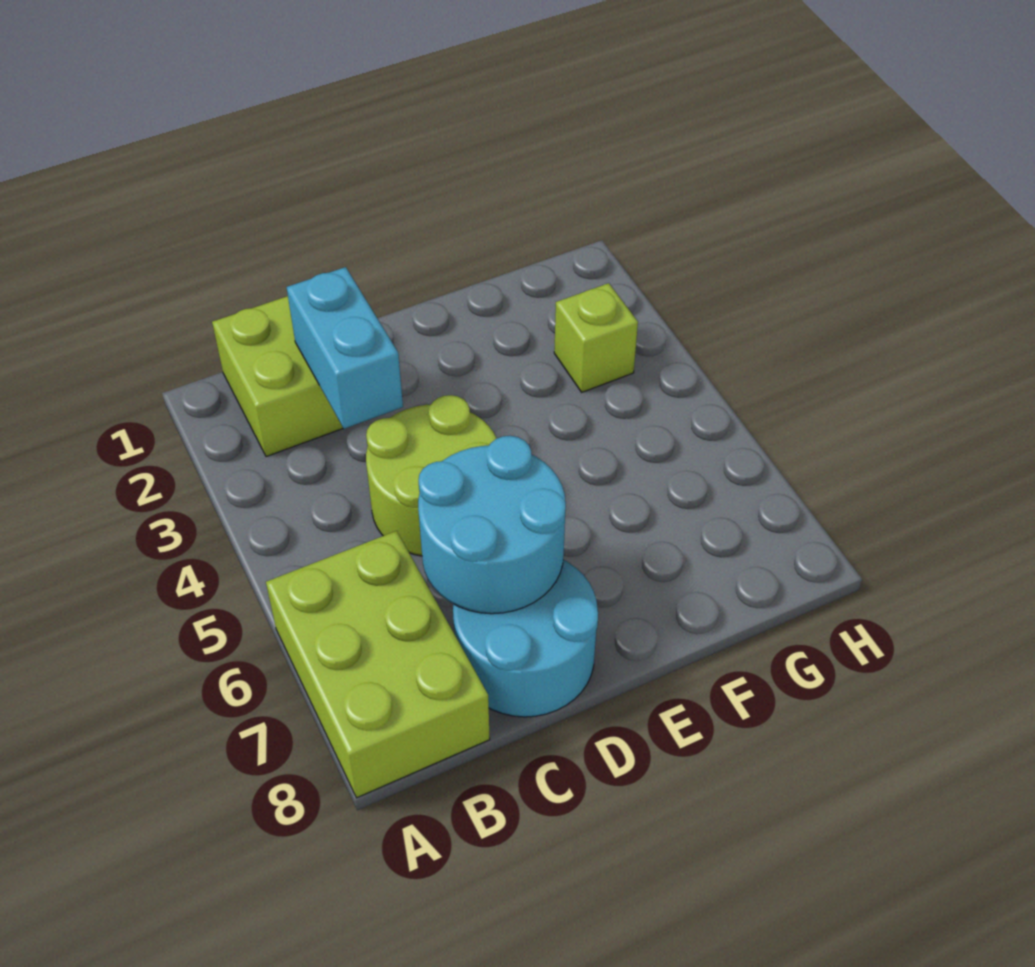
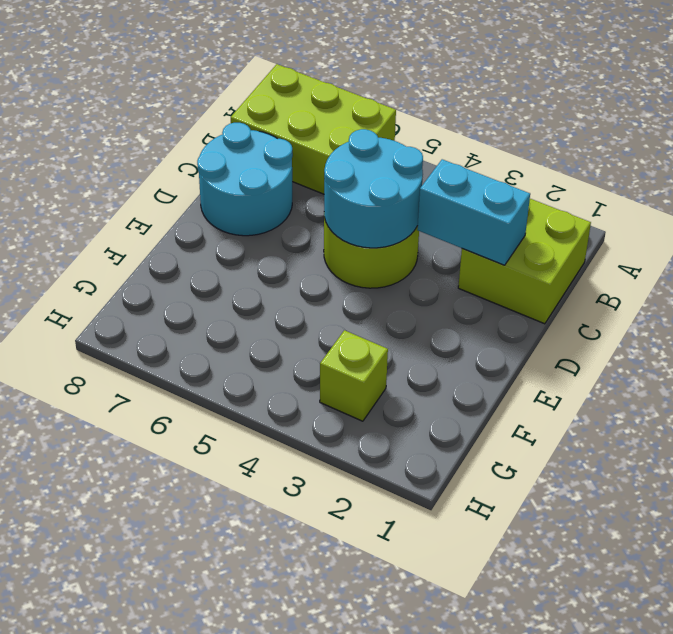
cyan 2x2 round brick [418,436,566,614] -> cyan 2x2 round brick moved to [324,129,423,248]

